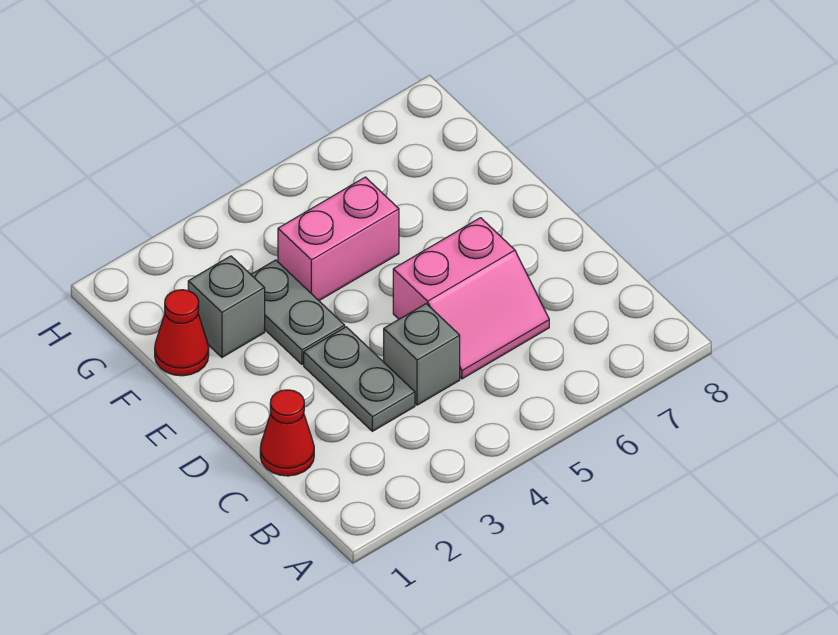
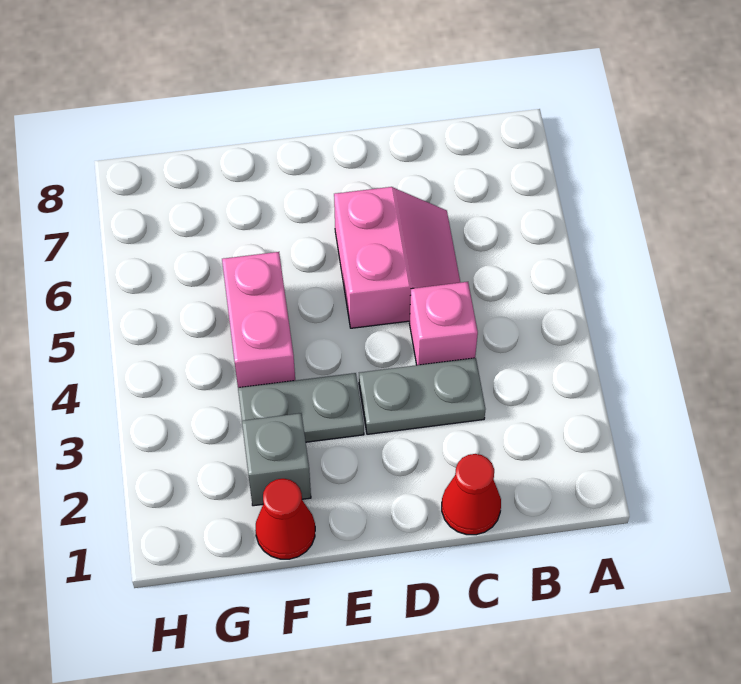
grey 1x1 brick [384,304,460,405] -> pink 1x1 brick [410,282,478,365]

